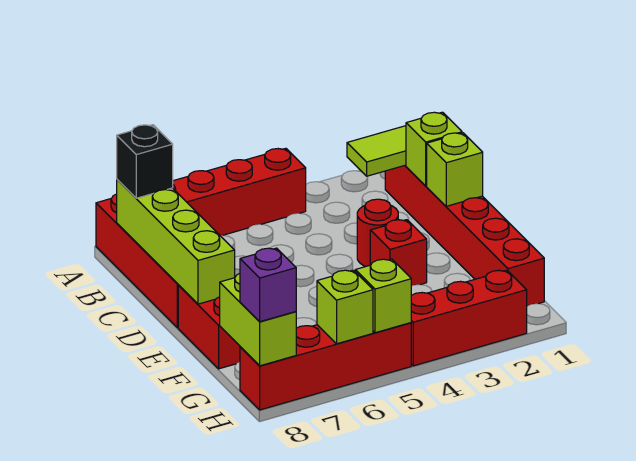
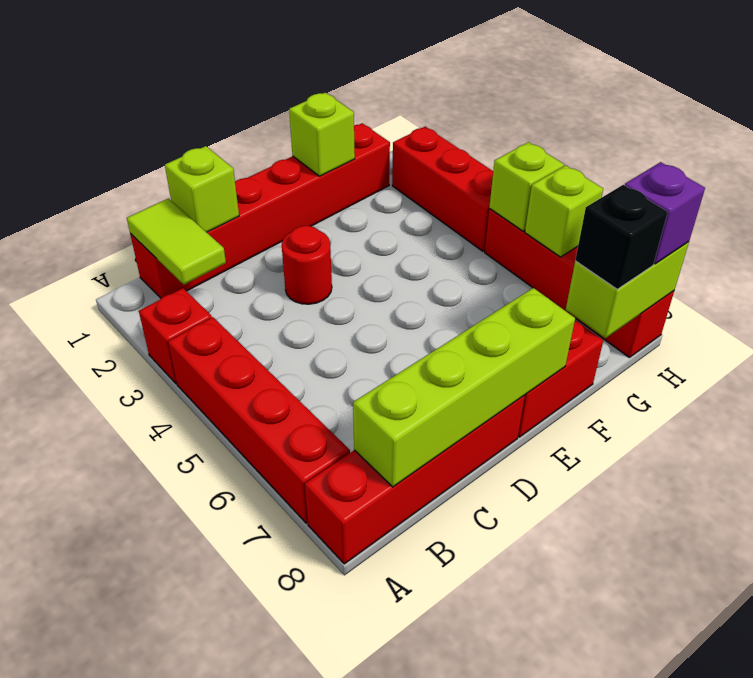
black 1x1 brick [117,125,173,198] -> black 1x1 brick moved to [575,185,668,289]
lime 1x1 brick [427,133,483,206] -> lime 1x1 brick moved to [289,92,355,176]
red 1x1 brick [370,220,427,286] -> red 1x1 brick moved to [139,288,212,383]

